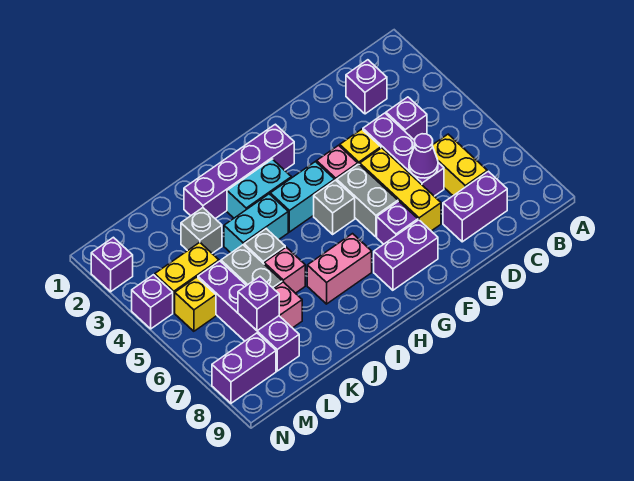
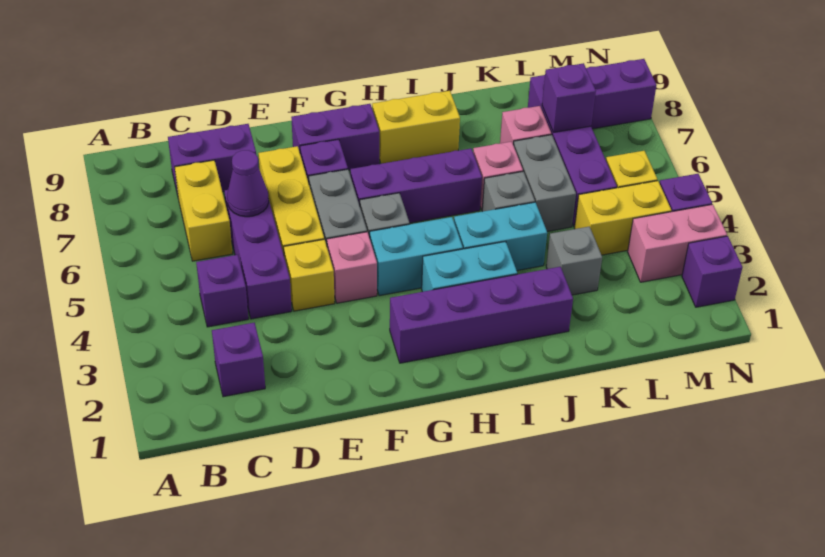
none -> purple 1x3 brick [350,148,482,223]
pink 1x2 brick [307,234,372,304] -> pink 1x2 brick moved to [628,204,727,282]
none -> yellow 1x2 brick [372,91,460,164]

